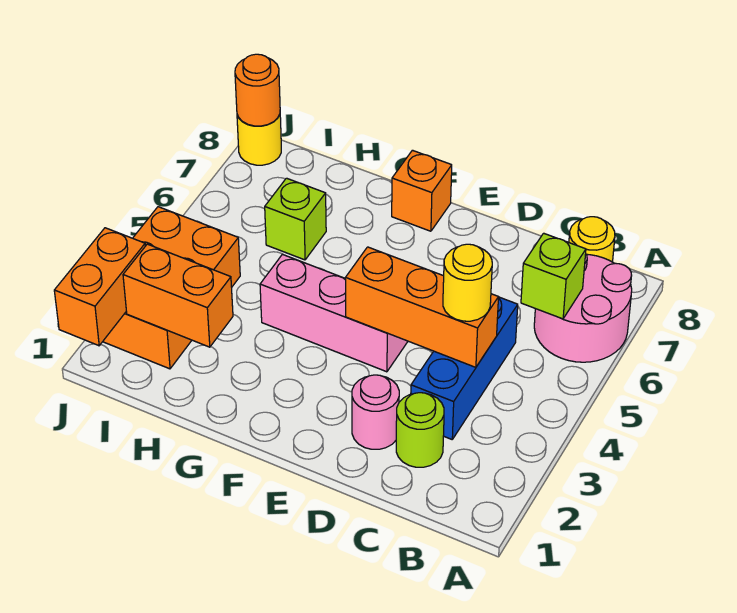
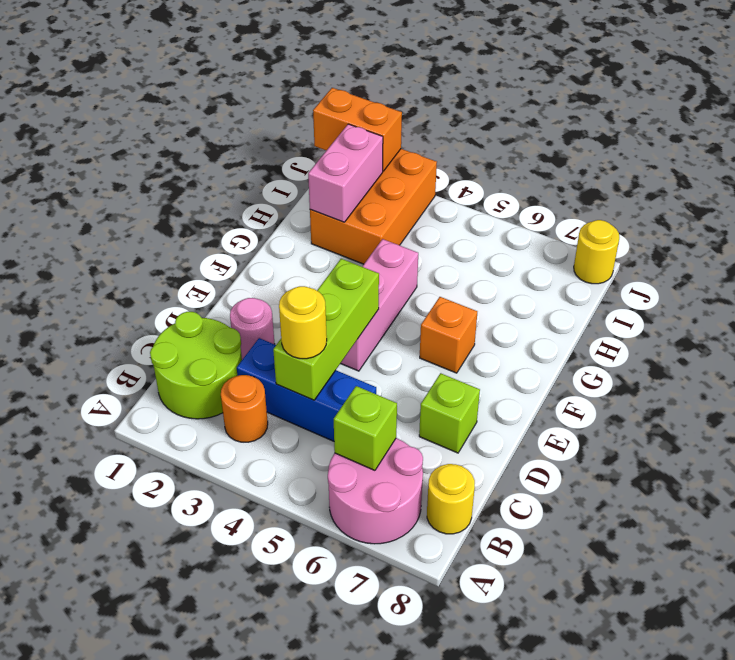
lime 1x1 round brick [396,393,444,467] -> lime 2x2 round brick [150,312,242,419]
orange 1x3 brick [345,247,499,367] -> lime 1x3 brick [273,259,379,400]
orange 1x1 brick [392,150,452,231] -> orange 1x1 brick moved to [420,297,477,373]
orange 1x2 brick [123,244,233,347] -> pink 1x2 brick [308,124,383,222]
lime 1x1 brick [265,178,326,260] -> lime 1x1 brick moved to [419,373,480,453]
orange 2x3 brick [103,207,240,369] -> orange 2x3 brick turned to [310,149,437,264]
orange 1x1 round brick [235,54,280,126] -> orange 1x1 round brick moved to [221,375,268,442]

